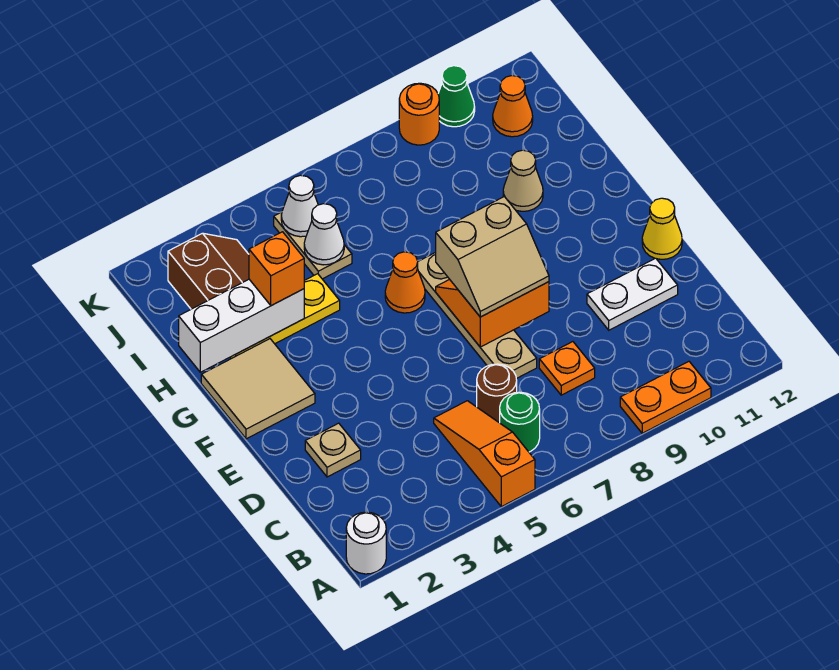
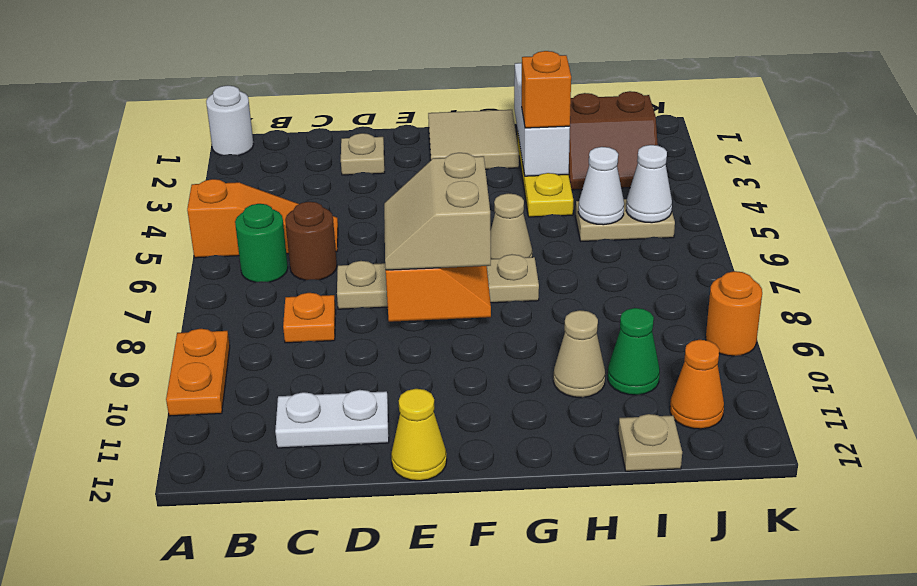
white 1x2 plate [587,258,678,330] -> white 1x2 plate turned to [275,390,389,448]
orange 1x1 cone [385,252,425,313] -> tan 1x1 cone [491,193,532,259]
none -> tan 1x1 plate [618,414,682,471]
green 1x1 cone [438,66,475,127] -> green 1x1 cone moved to [608,308,660,395]

